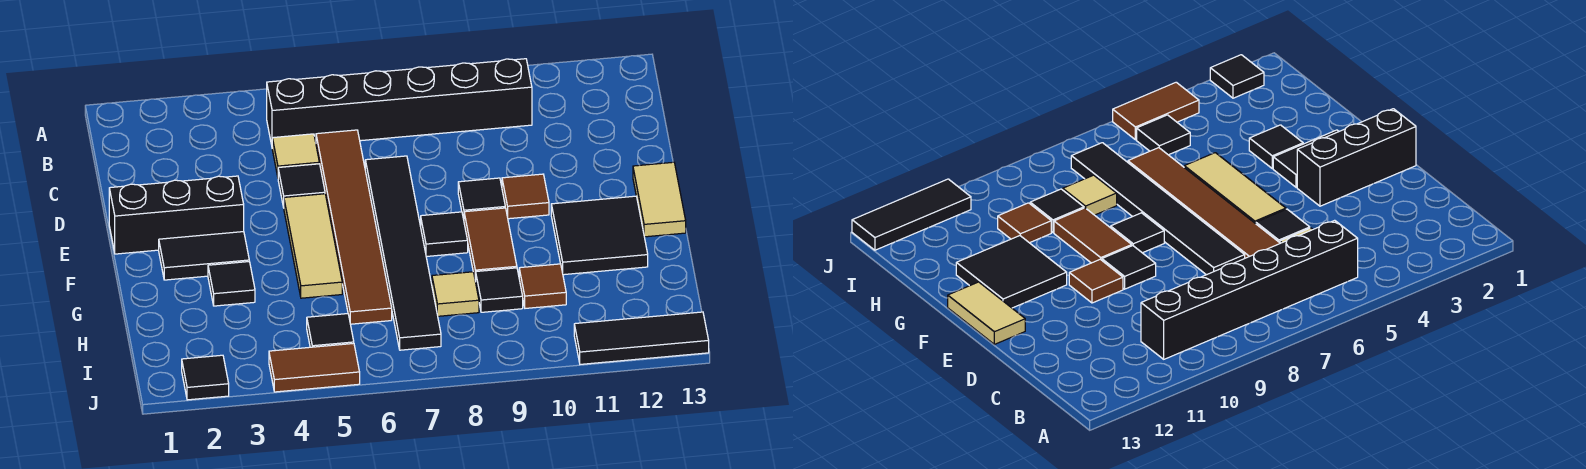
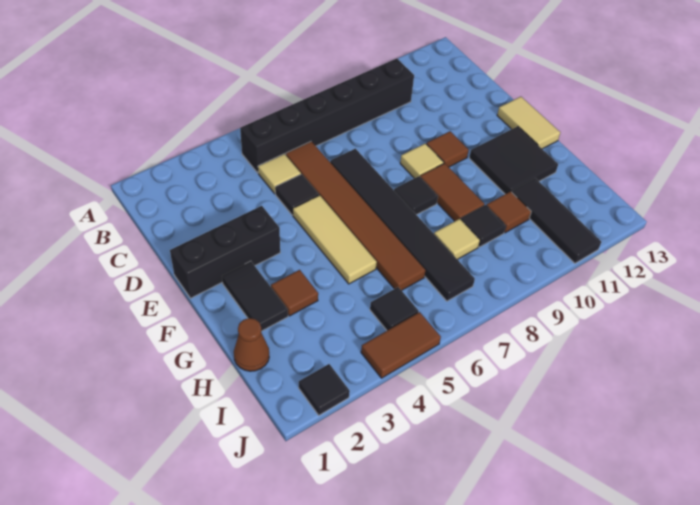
black 1x1 tile [458,178,505,219] -> tan 1x1 tile [400,143,444,178]
black 1x2 tile [159,232,249,280] -> black 1x2 tile turned to [222,261,288,331]
black 1x1 tile [208,262,255,306] -> brown 1x1 tile [271,270,318,316]
none -> brown 1x1 cone [234,318,269,371]
black 1x3 tile [574,312,709,364] -> black 1x3 tile turned to [512,178,601,263]

